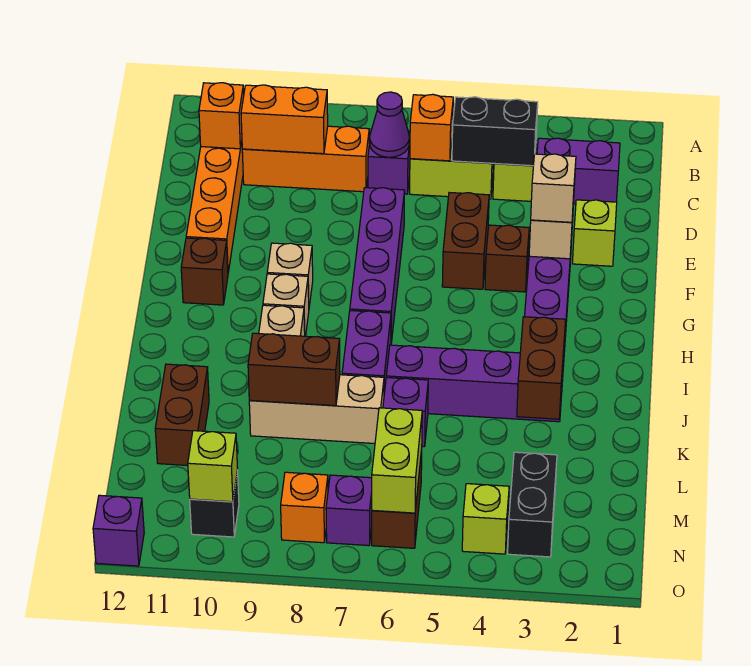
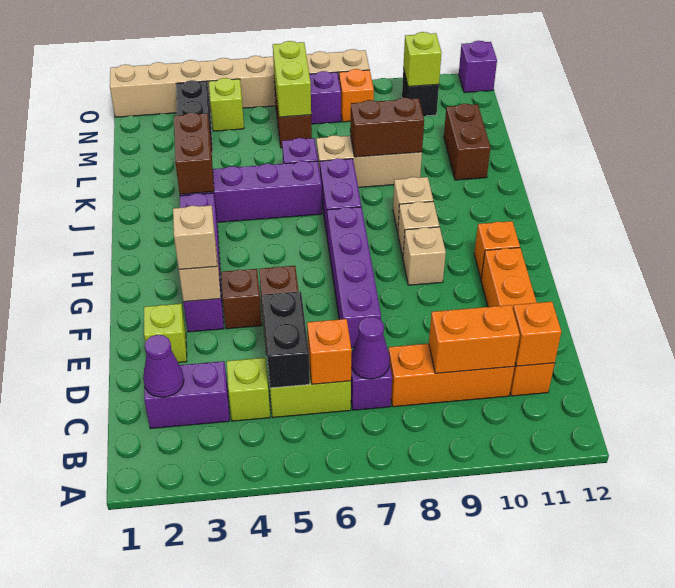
none -> purple 1x1 cone [143,335,184,397]
black 1x2 brick [452,97,538,166] -> black 1x2 brick turned to [262,291,310,388]
brown 1x1 brick [181,238,228,305] -> orange 1x1 brick [474,221,520,278]
none -> tan 1x8 brick [110,49,370,117]

